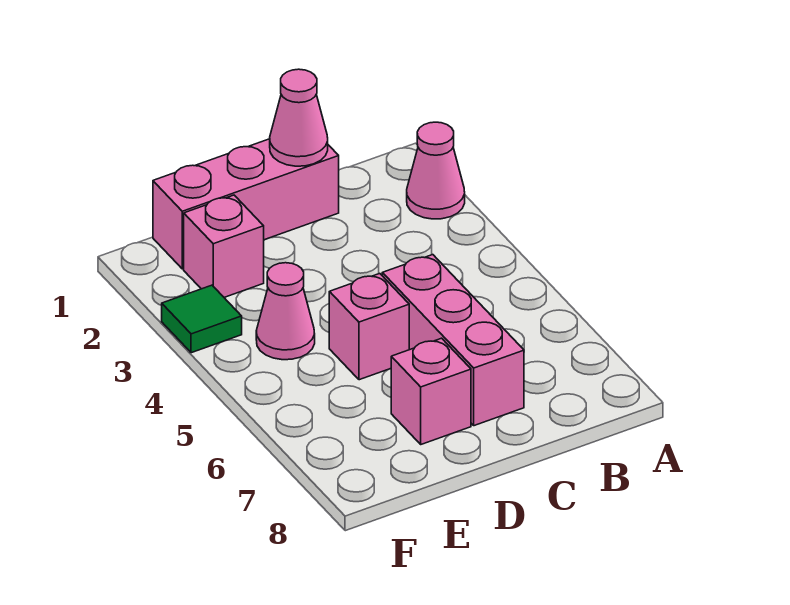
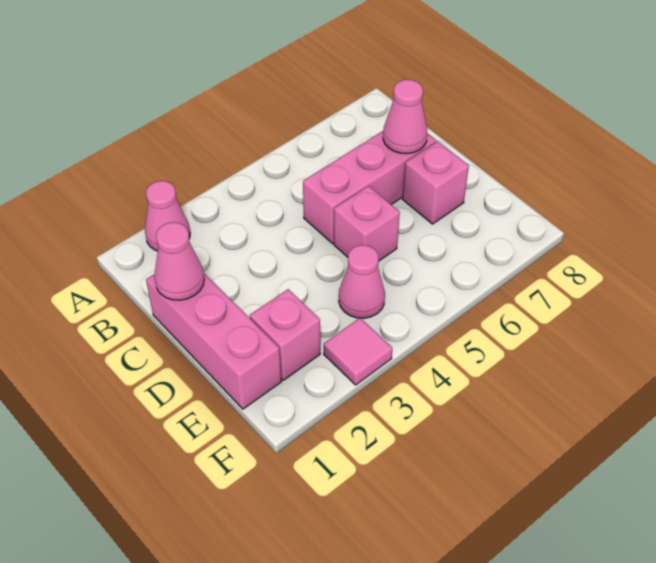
none -> pink 1x1 cone [383,80,427,154]
green 1x1 tile [162,285,242,353] -> pink 1x1 tile [324,318,392,385]

